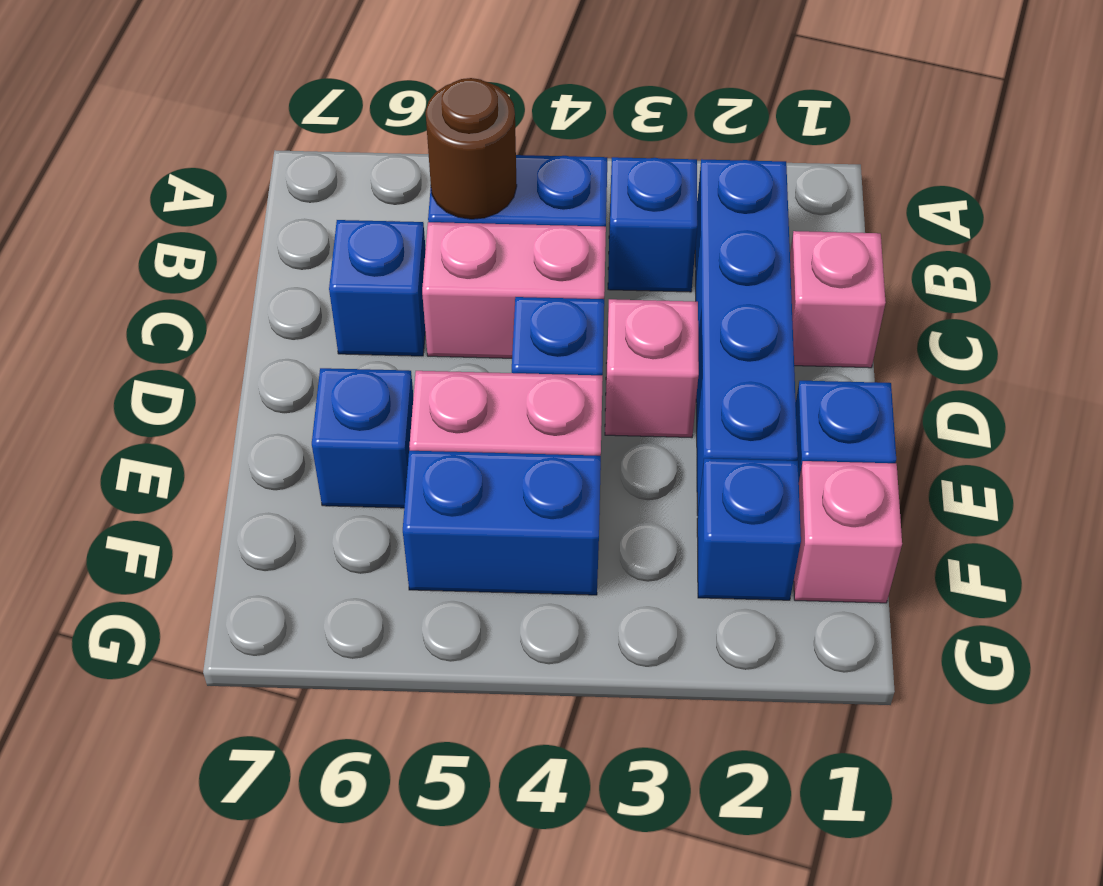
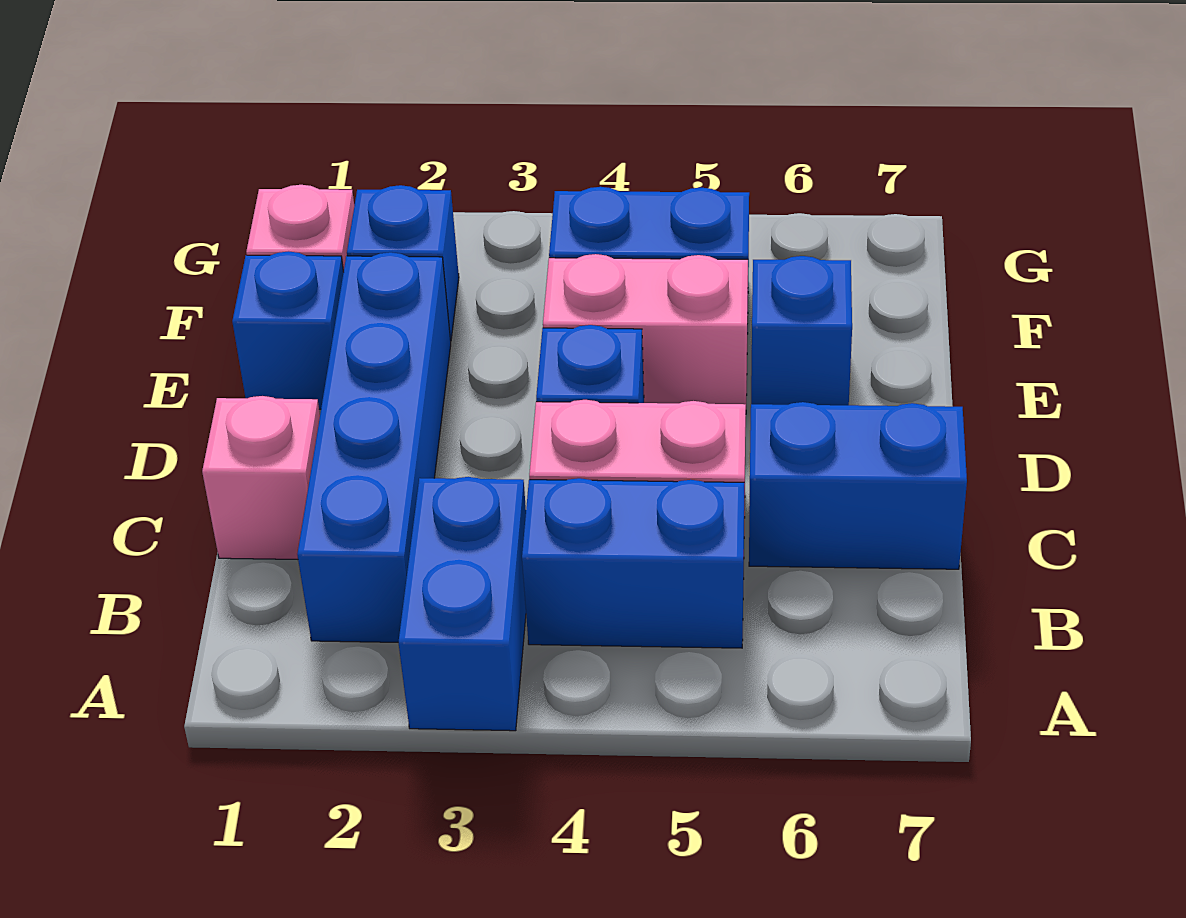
blue 1x1 brick [608,157,697,292] -> blue 1x2 brick [398,477,526,731]
brown 1x1 round brick [426,78,517,219] -> none
blue 1x1 brick [329,220,426,356] -> blue 1x2 brick [749,402,967,569]
pink 1x1 brick [605,299,699,438] -> none

